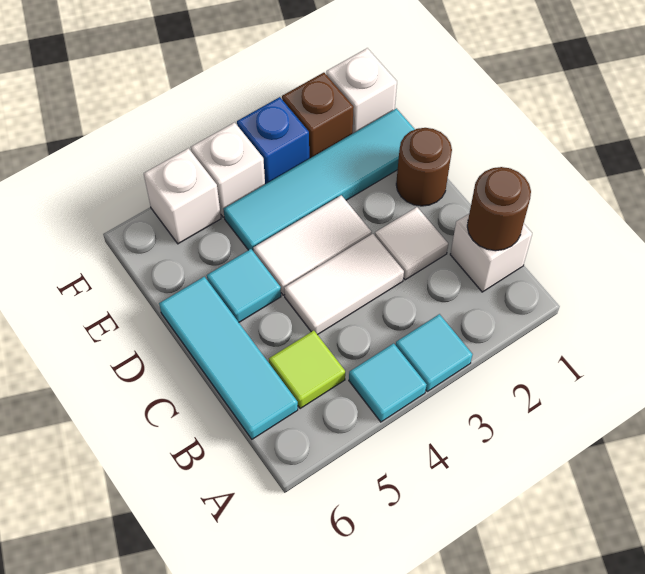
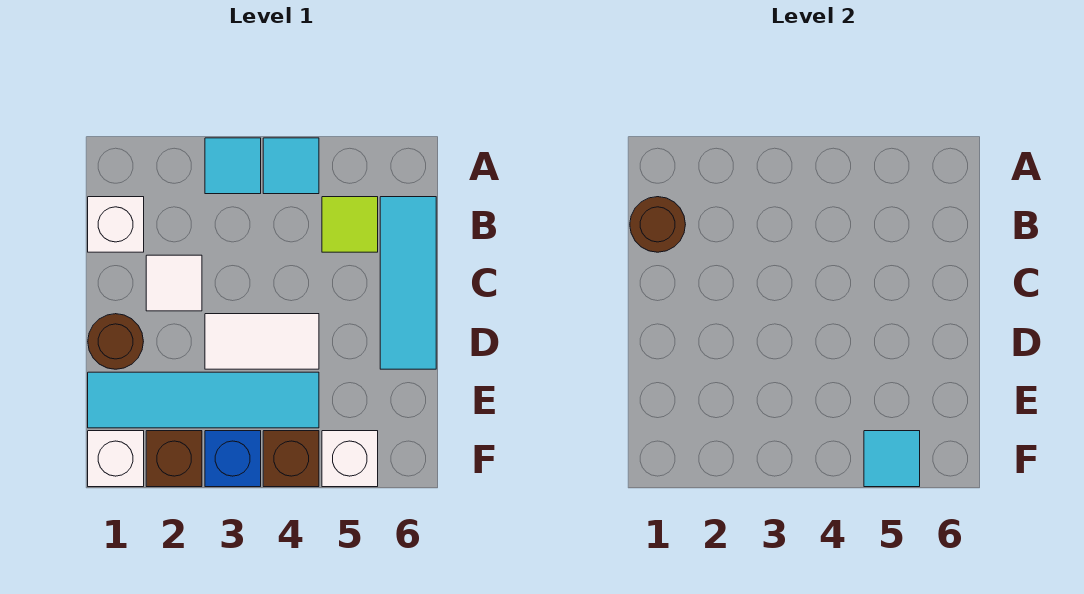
white 1x2 tile [284,234,404,335] -> none
cyan 1x1 tile [207,249,281,322] -> cyan 1x1 tile moved to [864,431,920,487]
white 1x1 brick [191,122,265,217] -> brown 1x1 brick [263,431,319,487]

